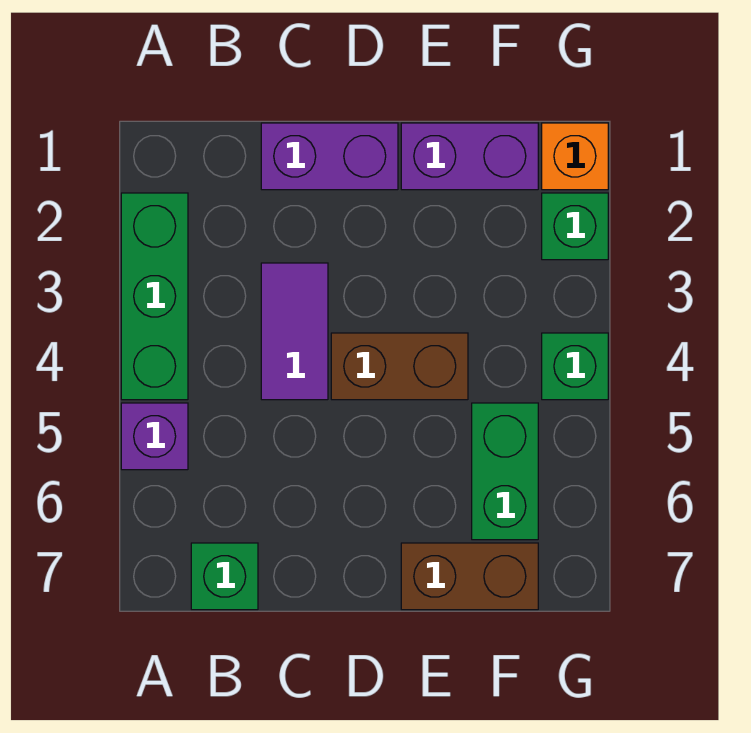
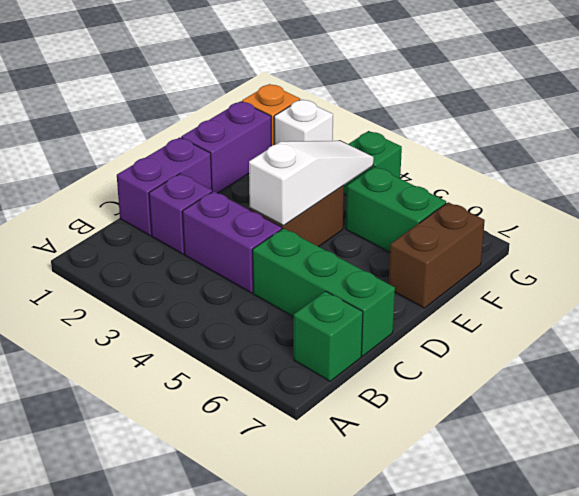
green 1x3 brick [121,193,188,400] -> green 1x3 brick moved to [253,228,395,356]
purple 1x1 brick [121,403,188,470] -> purple 1x1 brick moved to [149,173,212,254]
purple 1x2 tile [261,263,328,400] -> purple 1x2 brick [183,191,282,293]
none -> white 1x3 slope [249,141,374,226]
green 1x1 brick [542,193,608,260] -> white 1x1 brick [274,99,333,145]

